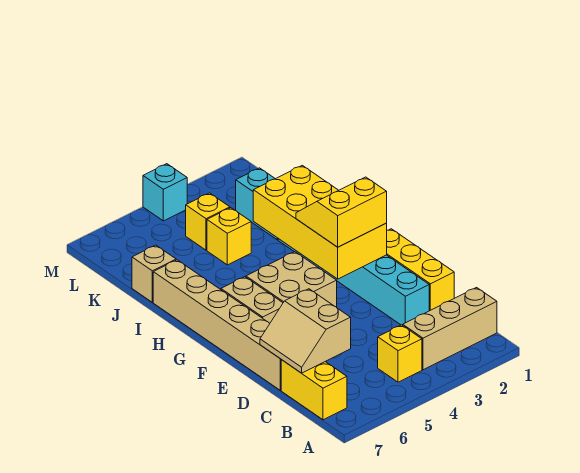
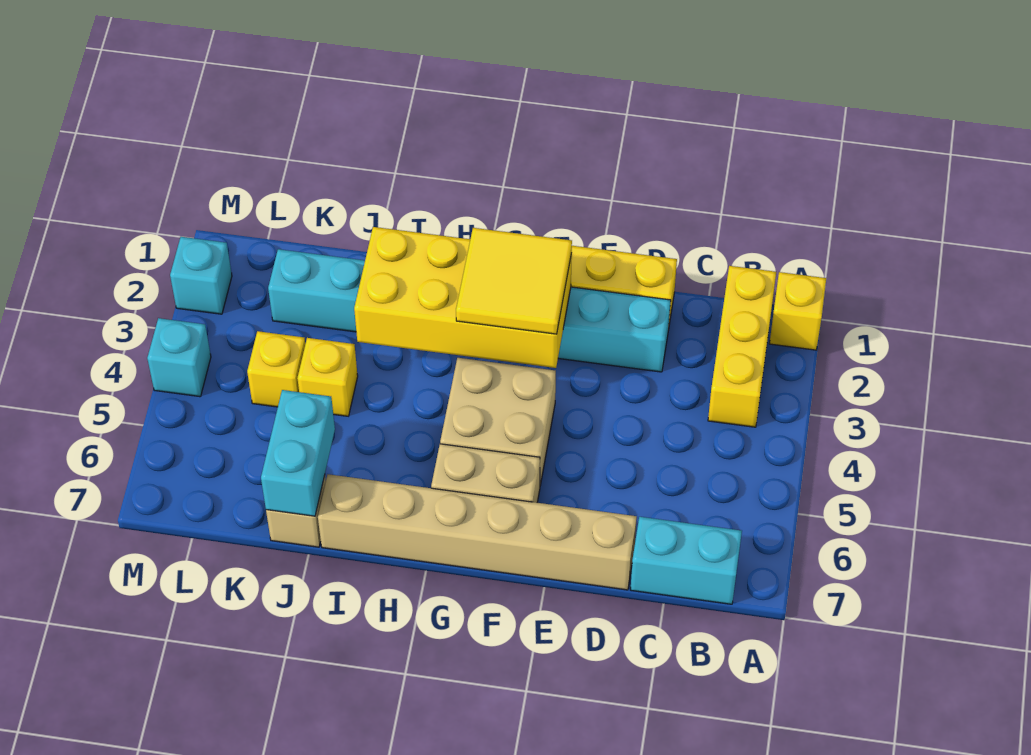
tan 1x3 brick [403,288,497,370] -> yellow 1x3 brick [708,266,776,427]
yellow 1x1 brick [378,325,422,382] -> yellow 1x1 brick moved to [769,272,826,350]
yellow 1x2 brick [281,360,347,420] -> cyan 1x2 brick [631,517,742,604]
tan 2x2 slope [260,289,351,373] -> none
yellow 2x2 slope [296,177,387,247] -> yellow 2x2 tile [456,228,572,334]
none -> cyan 1x2 brick [261,390,335,516]
none -> cyan 1x1 brick [170,237,232,314]

